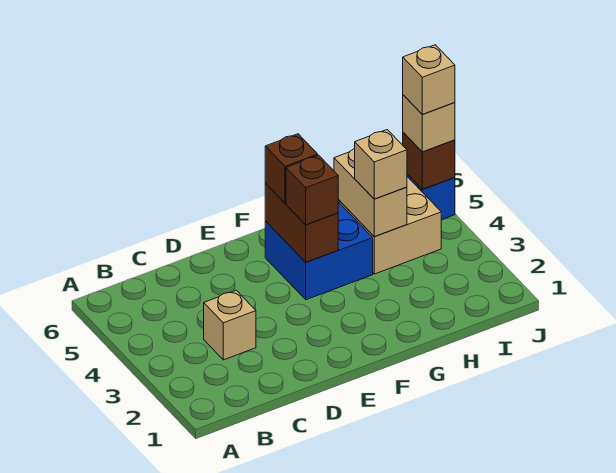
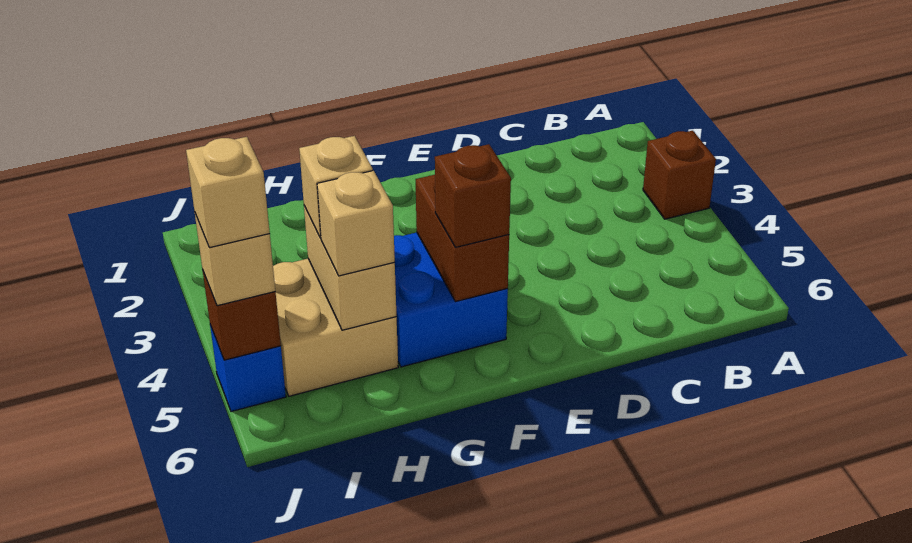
tan 1x1 brick [204,290,256,360] -> tan 1x1 brick moved to [317,171,395,276]
brown 1x1 brick [286,155,338,225] -> brown 1x1 brick moved to [643,131,716,219]

